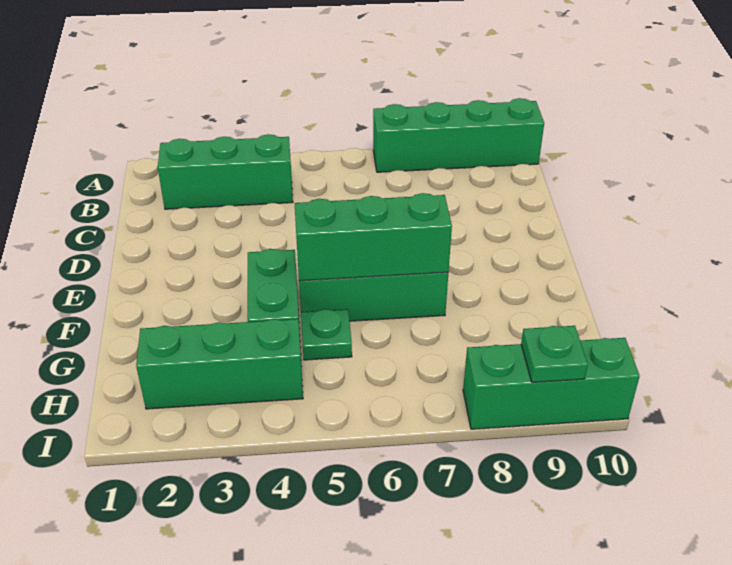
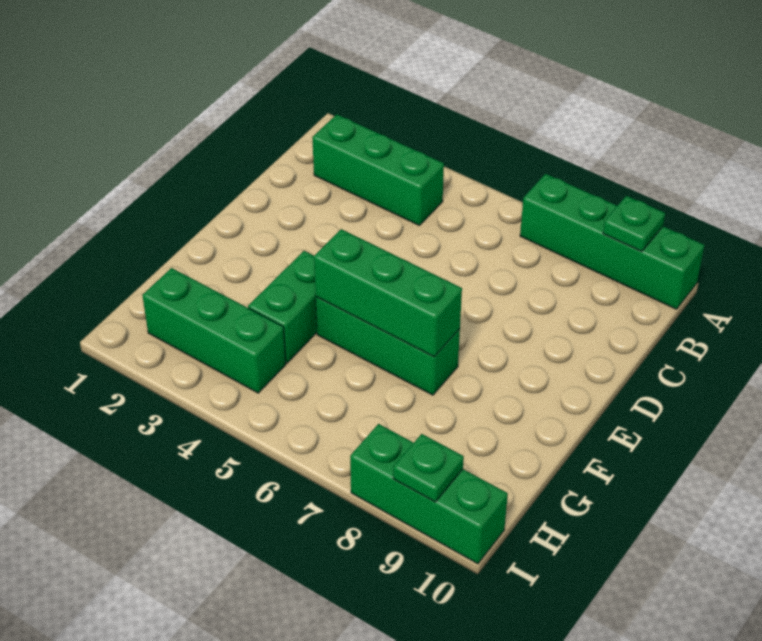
green 1x1 plate [301,309,352,360] -> green 1x1 plate moved to [603,196,665,251]

